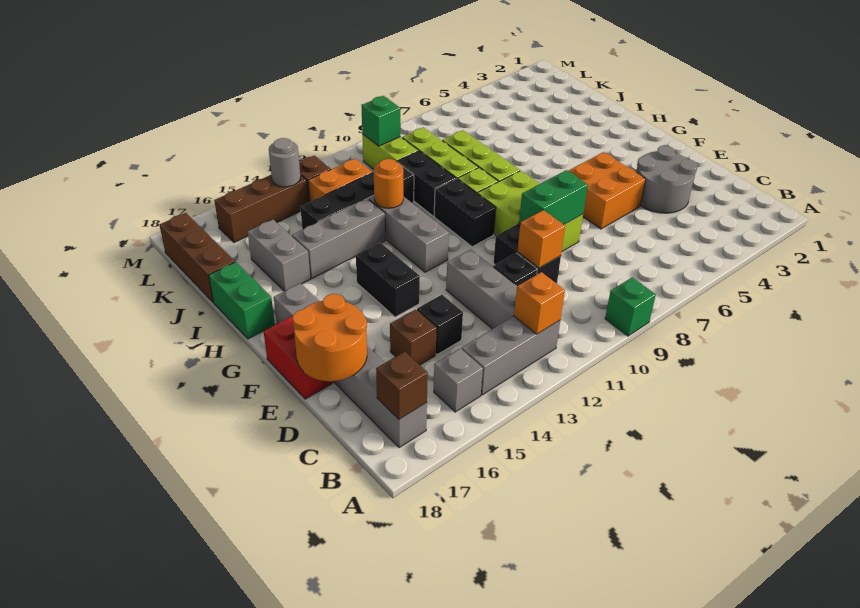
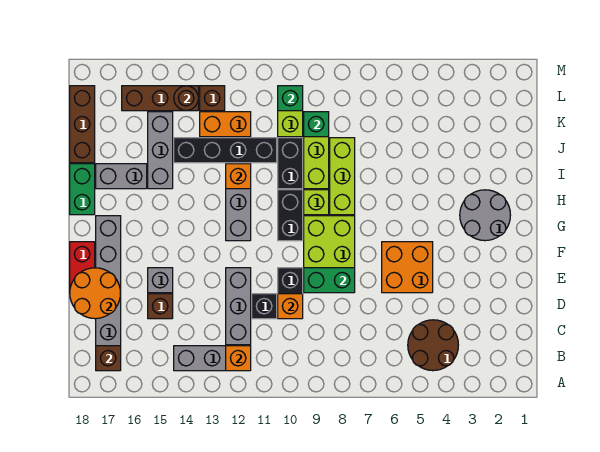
green 1x1 brick [605,277,656,336] -> green 1x1 brick moved to [304,112,329,137]
none -> brown 2x2 round brick [408,320,458,371]
grey 1x1 brick [434,348,483,412] -> grey 1x1 brick moved to [148,268,173,293]
grey 2x2 round brick [636,146,697,213] -> grey 2x2 round brick moved to [460,190,510,241]
black 1x1 brick [417,295,463,355] -> none
black 1x2 brick [356,243,420,317] -> none
orange 1x1 round brick [374,159,403,208] -> orange 1x1 brick [226,164,251,189]
grey 1x3 brick [292,199,385,278] -> grey 1x3 brick turned to [148,112,173,189]
grey 1x2 brick [248,220,310,291] -> grey 1x2 brick turned to [96,164,147,189]
grey 1x1 round brick [269,138,301,187] -> brown 1x1 round brick [174,86,199,111]

